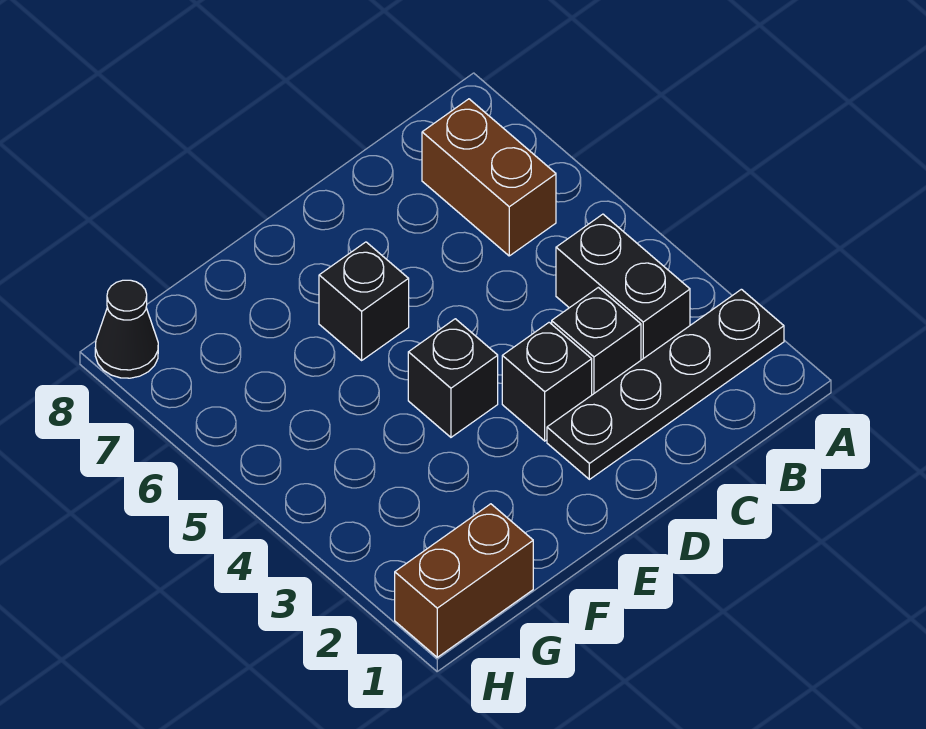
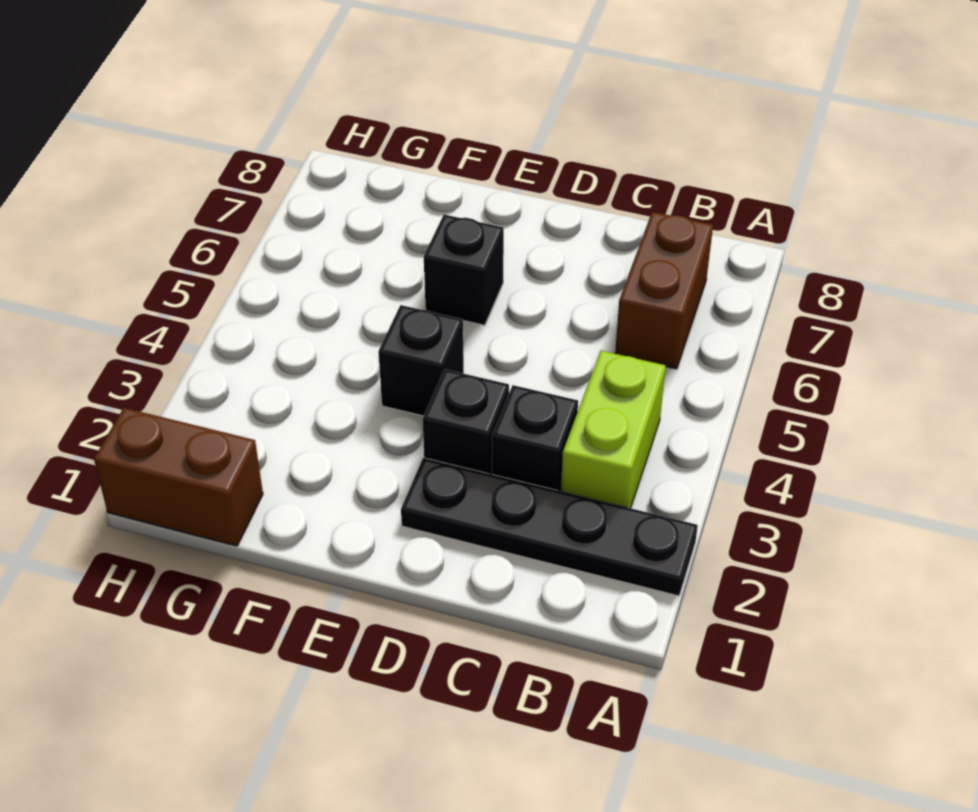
black 1x2 brick [556,214,690,360] -> lime 1x2 brick [561,351,666,508]
black 1x1 cone [95,280,158,378] -> none

